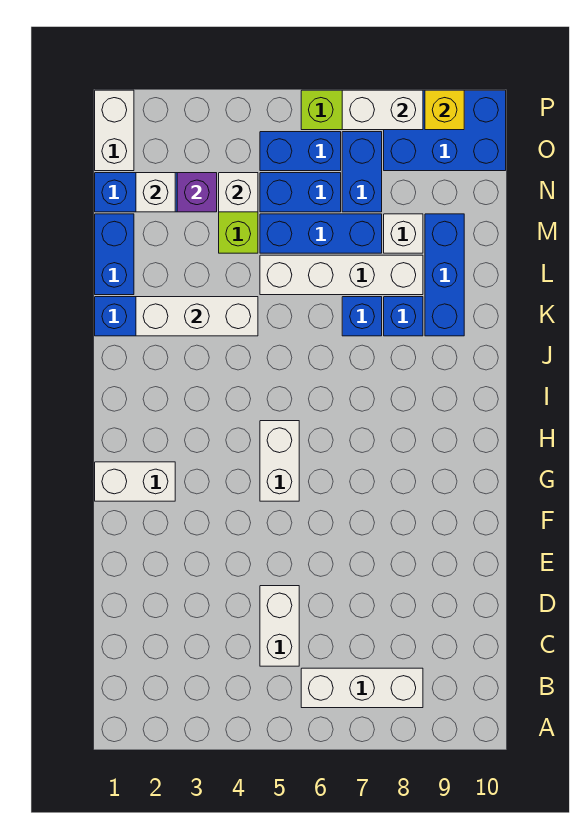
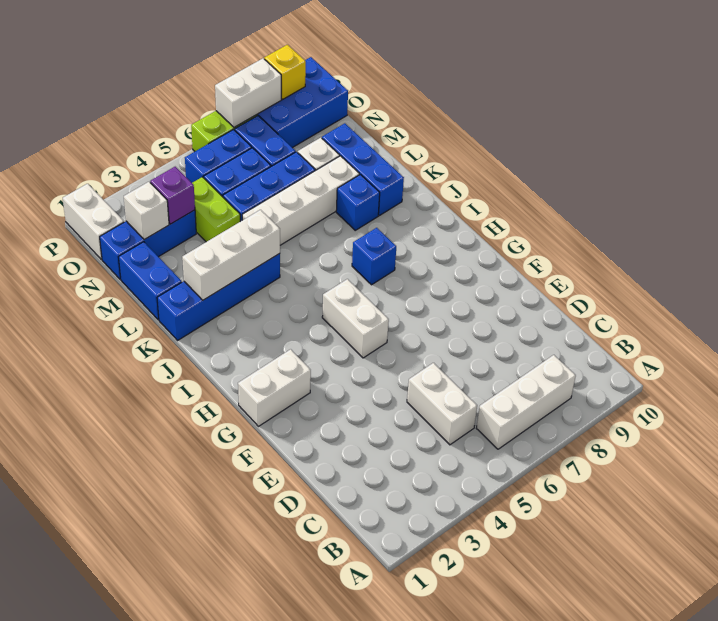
blue 1x1 brick [342,297,382,336] -> blue 1x1 brick moved to [352,228,396,285]
white 1x1 brick [219,173,258,212] -> none

